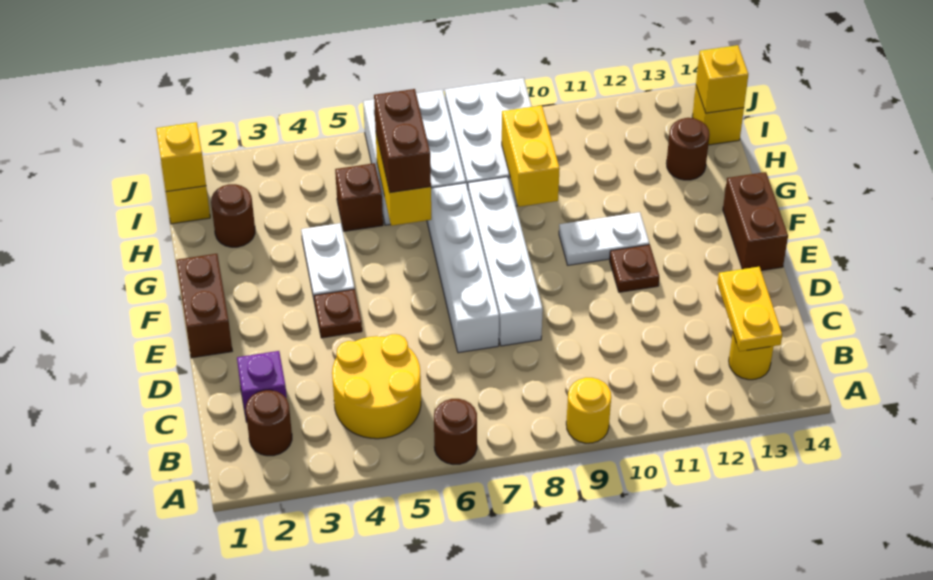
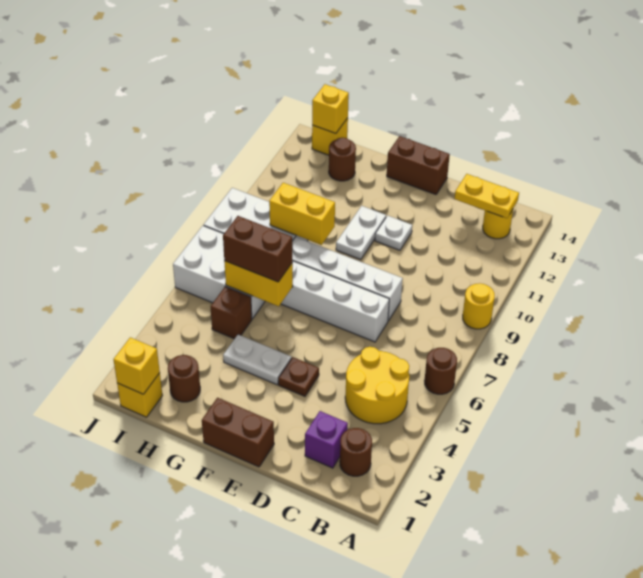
brown 1x1 plate [610,245,659,292] -> white 1x1 plate [375,216,412,250]

